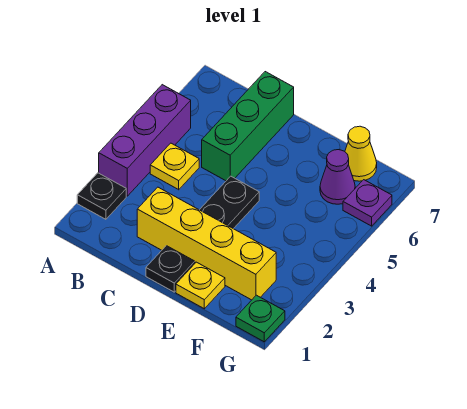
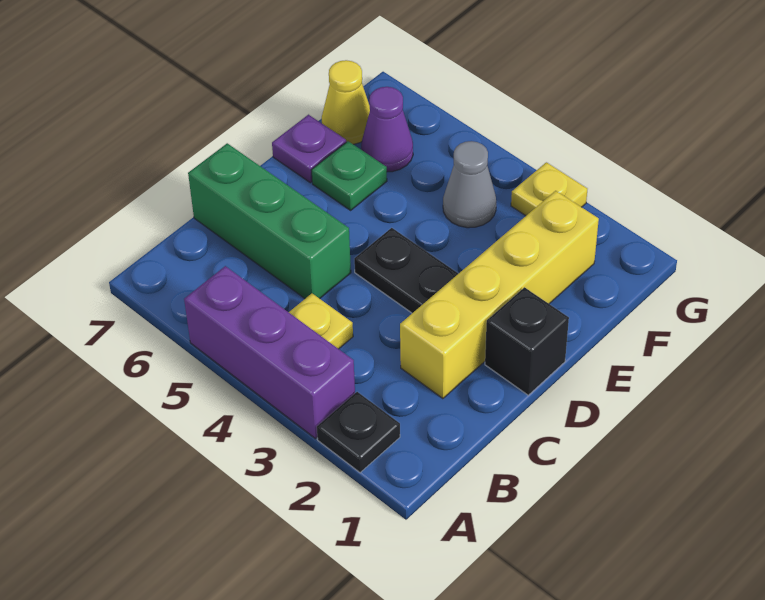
black 1x1 plate [146,246,195,292] -> black 1x1 brick [485,287,569,395]
yellow 1x1 plate [176,262,225,309] -> yellow 1x1 plate moved to [511,162,587,216]
none -> grey 1x1 cone [443,141,496,228]
green 1x1 plate [236,295,285,342] -> green 1x1 plate moved to [311,141,387,210]
purple 1x1 plate [343,180,392,226] -> purple 1x1 plate moved to [272,115,346,183]

